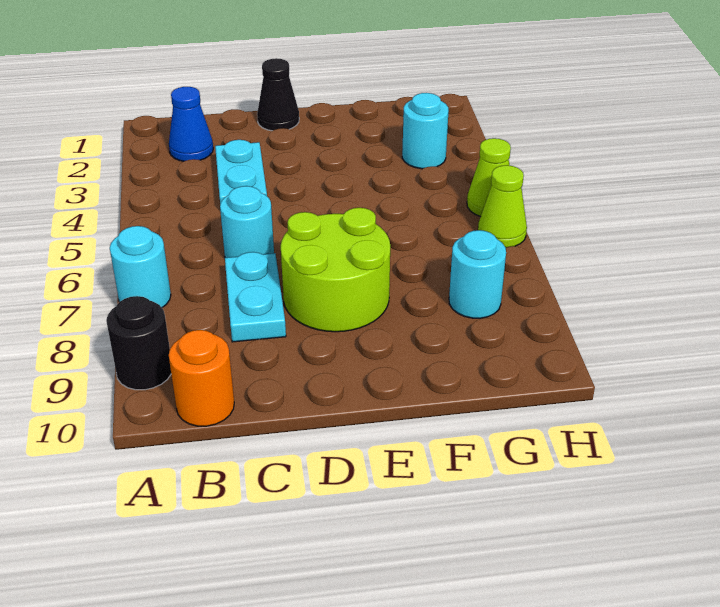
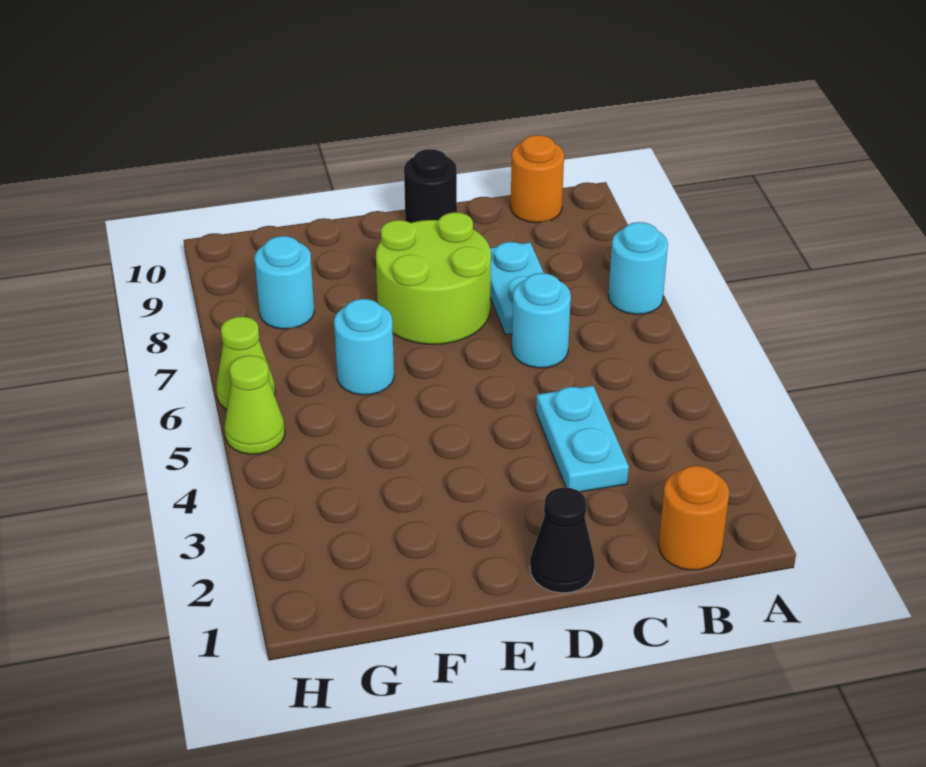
black 1x1 round brick [106,296,171,390] -> black 1x1 round brick moved to [404,149,457,223]
none -> orange 1x1 round brick [659,466,729,570]
blue 1x1 cone [169,87,213,161] -> none
cyan 1x1 round brick [402,93,449,169] -> cyan 1x1 round brick moved to [334,299,394,395]

